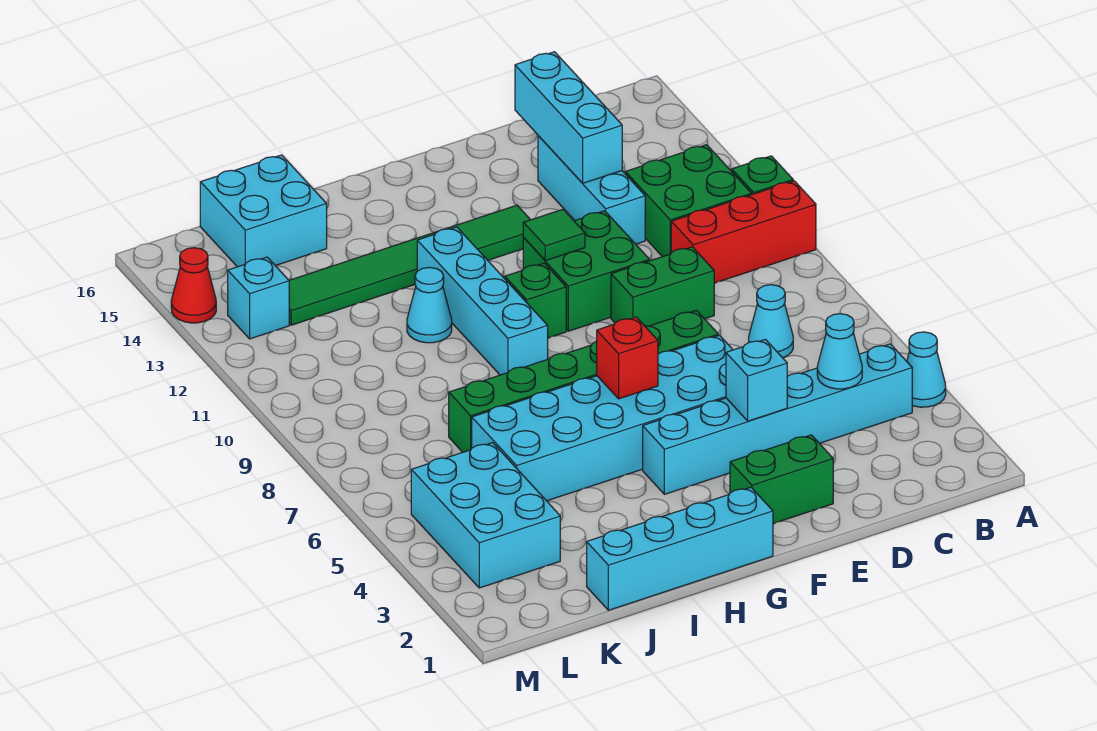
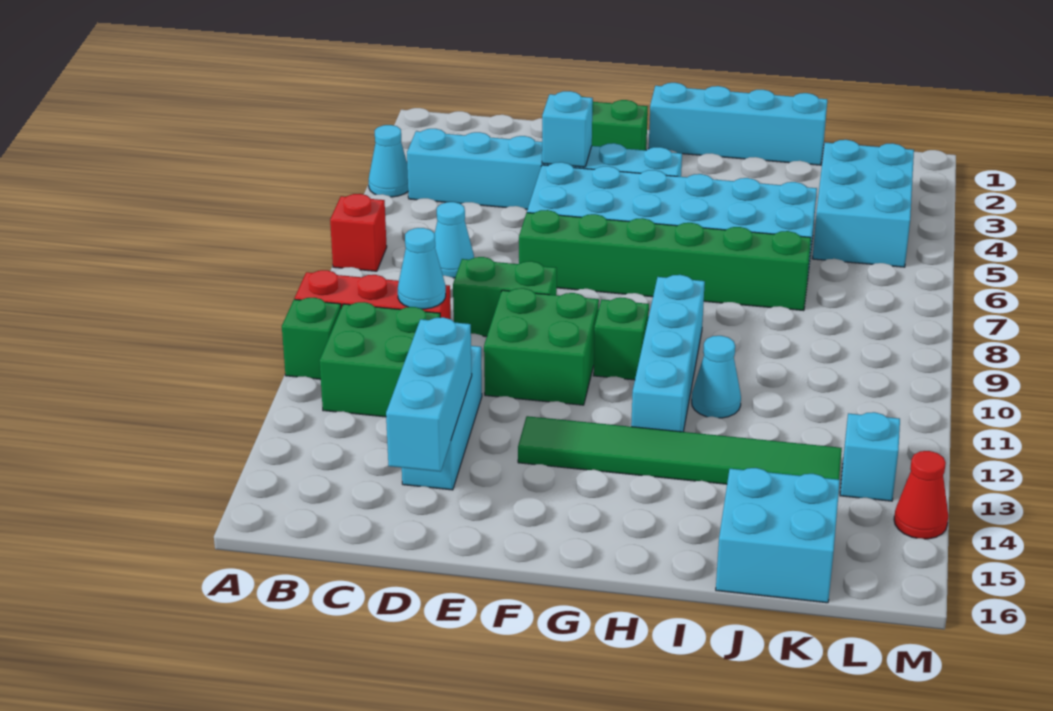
cyan 1x1 cone [817,314,862,389] -> cyan 1x1 cone moved to [398,228,446,309]
green 1x1 tile [523,209,585,261] -> none
red 1x1 brick [597,317,658,399] -> red 1x1 brick moved to [330,194,387,271]

